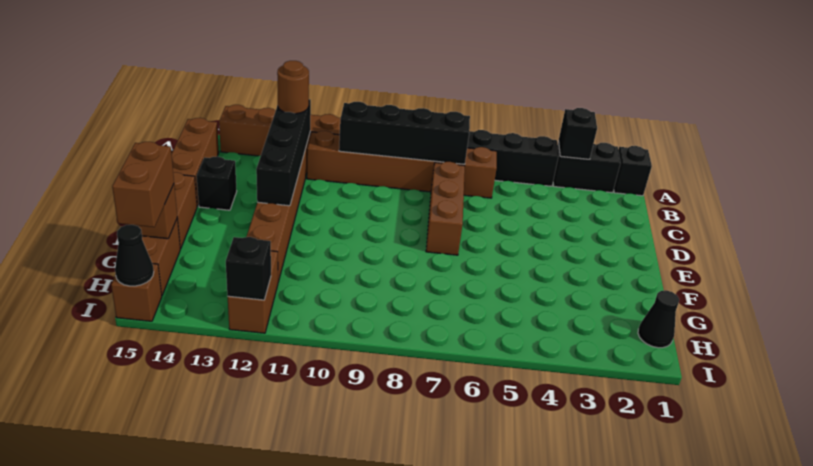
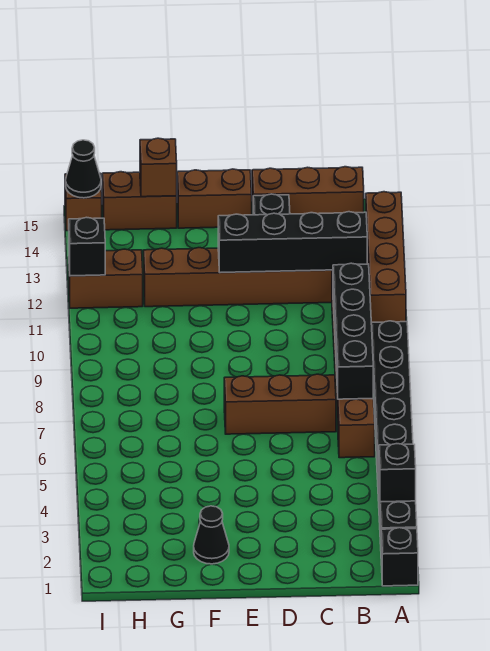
brown 1x1 round brick [277,61,309,114] -> none
brown 1x2 brick [112,142,174,227] -> none
black 1x1 cone [638,290,679,348] -> black 1x1 cone moved to [194,506,229,564]

